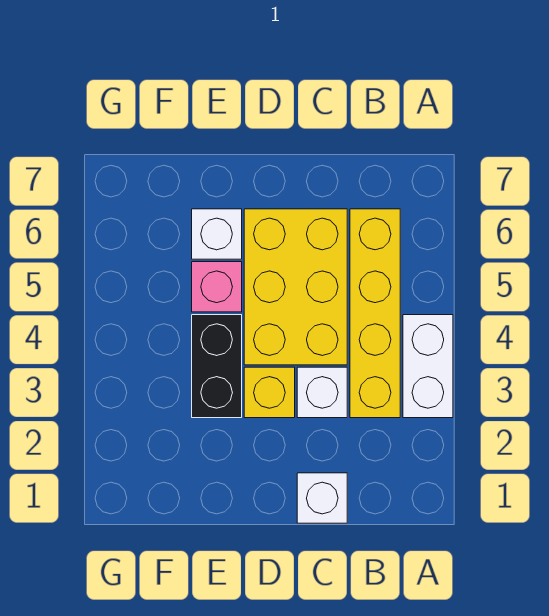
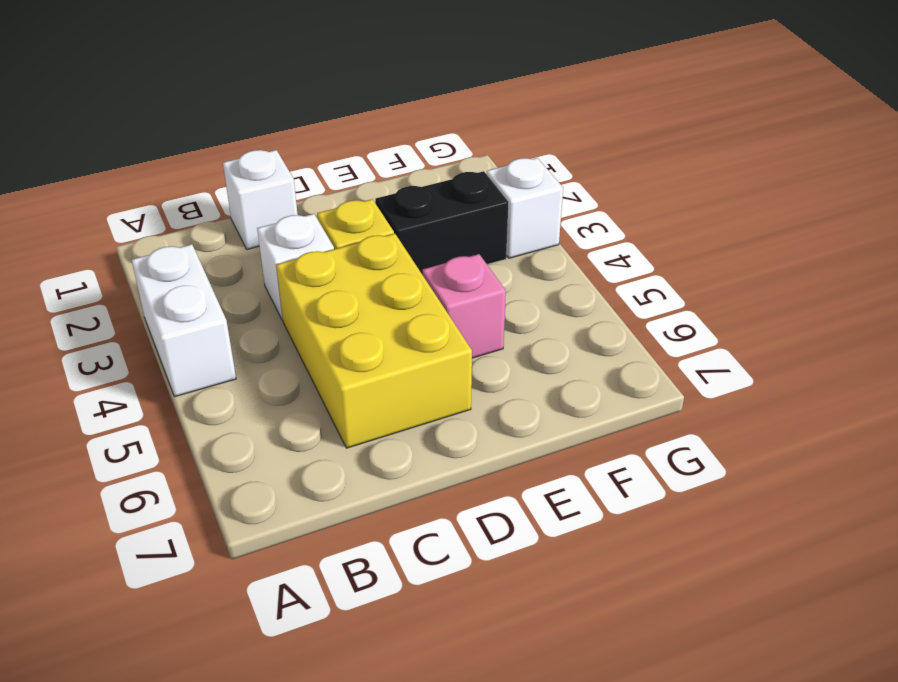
yellow 1x4 brick [350,209,400,418] -> none
black 1x2 brick [192,315,242,418] -> black 1x2 brick turned to [375,171,508,274]
white 1x1 brick [192,209,242,259] -> white 1x1 brick moved to [487,158,563,258]

